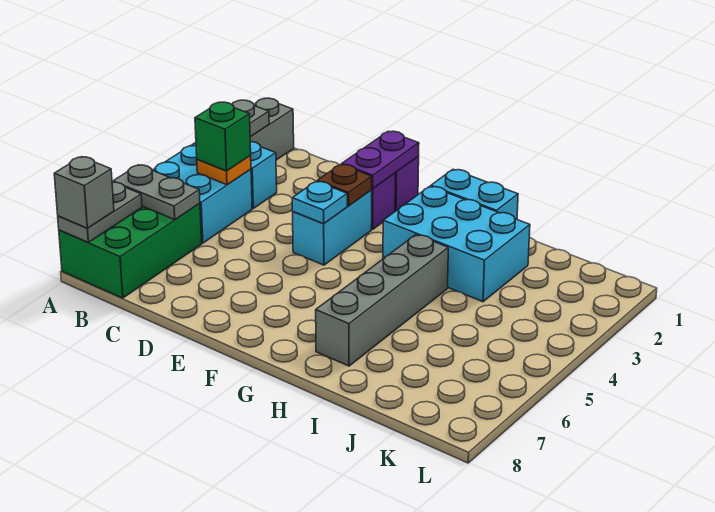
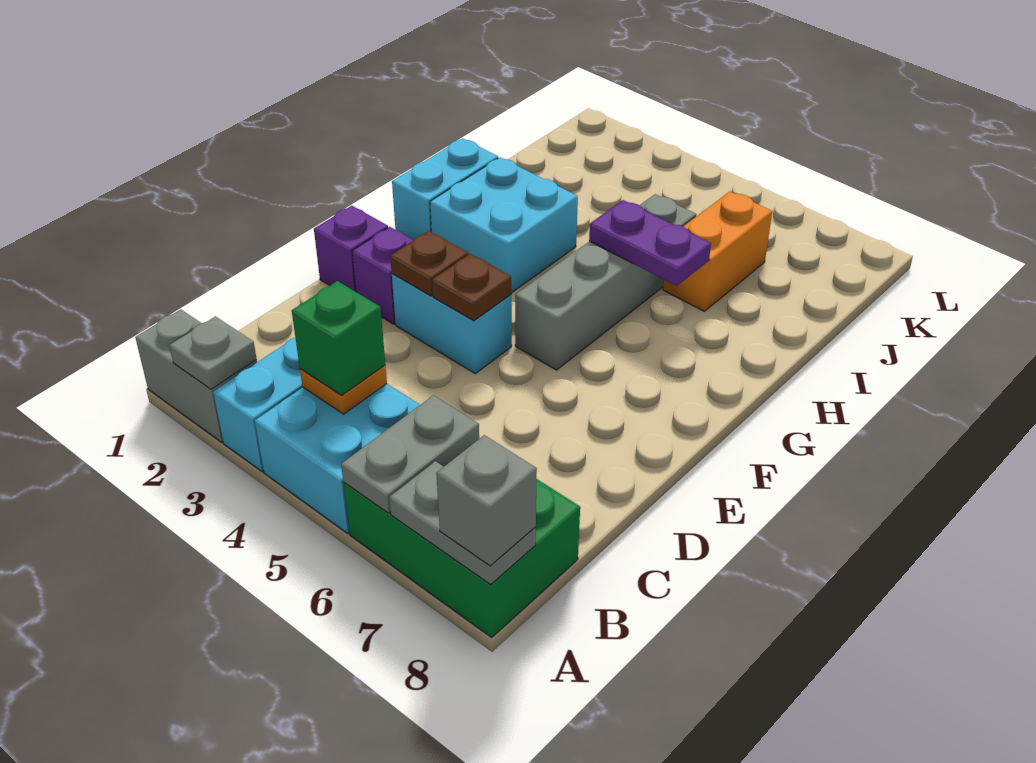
purple 1x2 plate [342,131,419,189] -> purple 1x2 plate moved to [589,200,711,286]
cyan 1x1 plate [292,181,347,224] -> brown 1x1 plate [432,254,511,321]
cyan 2x3 brick [383,186,530,302] -> cyan 2x2 brick [430,157,578,293]
grey 1x4 brick [316,235,448,366] -> grey 1x4 brick turned to [515,194,696,370]
none -> orange 1x2 brick [663,192,772,311]

